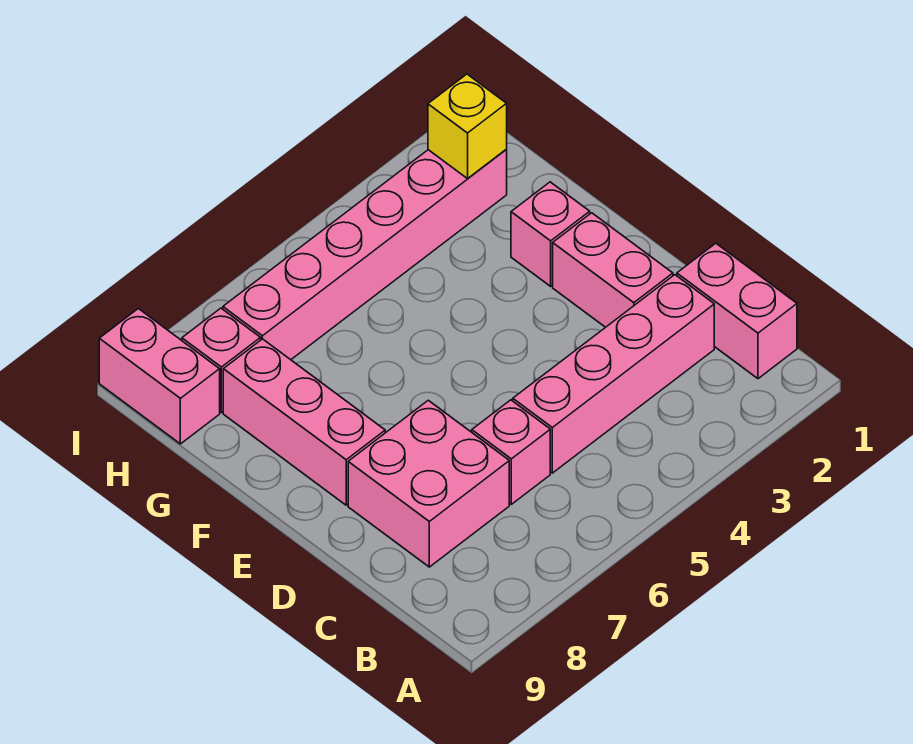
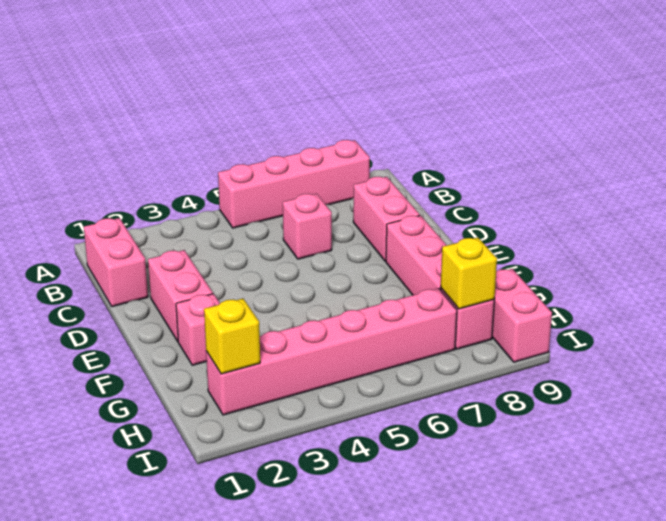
pink 1x4 brick [513,275,714,473] -> pink 1x4 brick moved to [218,140,370,228]
pink 2x2 brick [348,400,509,567] -> pink 1x2 brick [353,177,420,261]
none -> yellow 1x1 brick [441,237,497,309]

